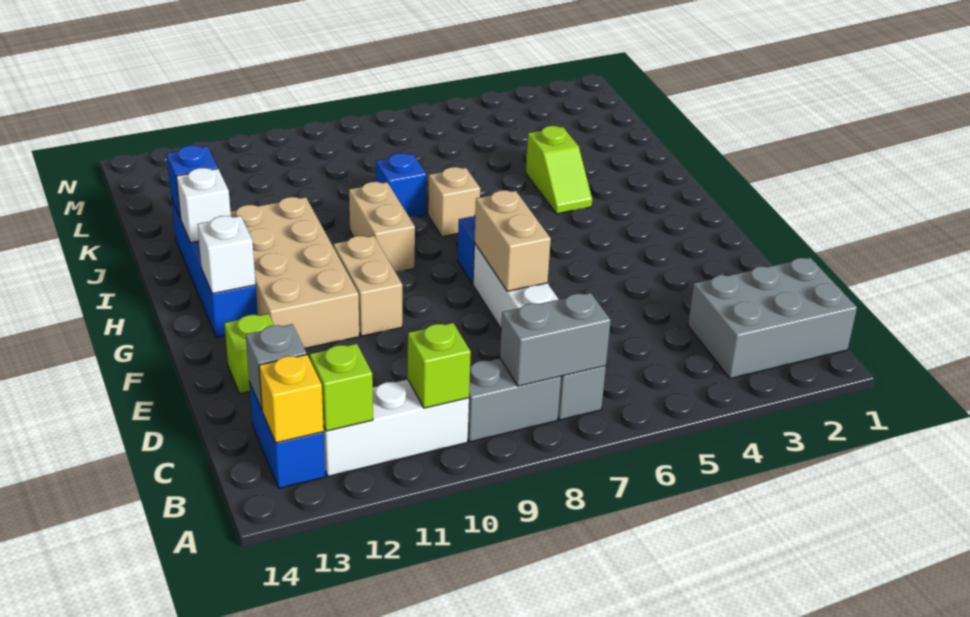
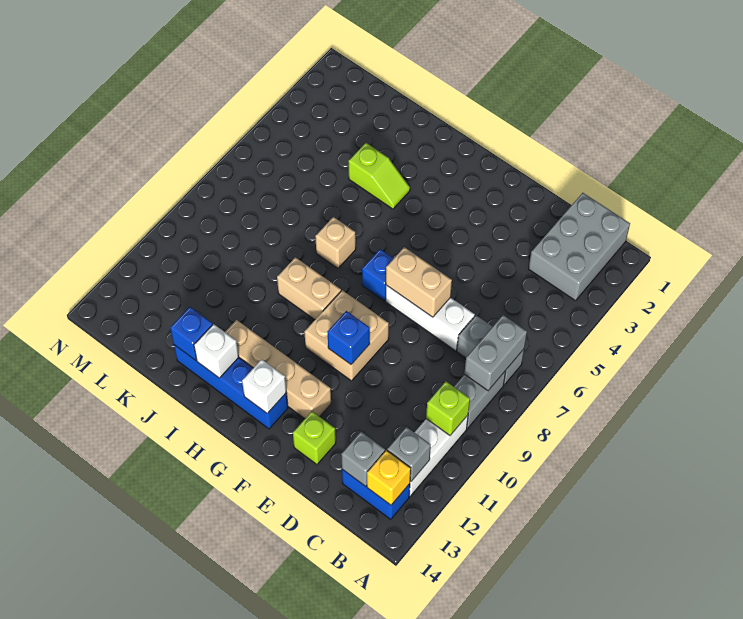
lime 1x1 brick [310,344,373,431] -> grey 1x1 brick [387,427,431,482]
tan 1x2 brick [334,236,402,336] -> tan 2x2 brick [304,290,389,381]
tan 2x4 brick [230,197,359,349] -> tan 1x4 brick [225,320,331,419]
blue 1x1 brick [376,153,426,217] -> blue 1x1 brick moved to [327,311,370,364]

